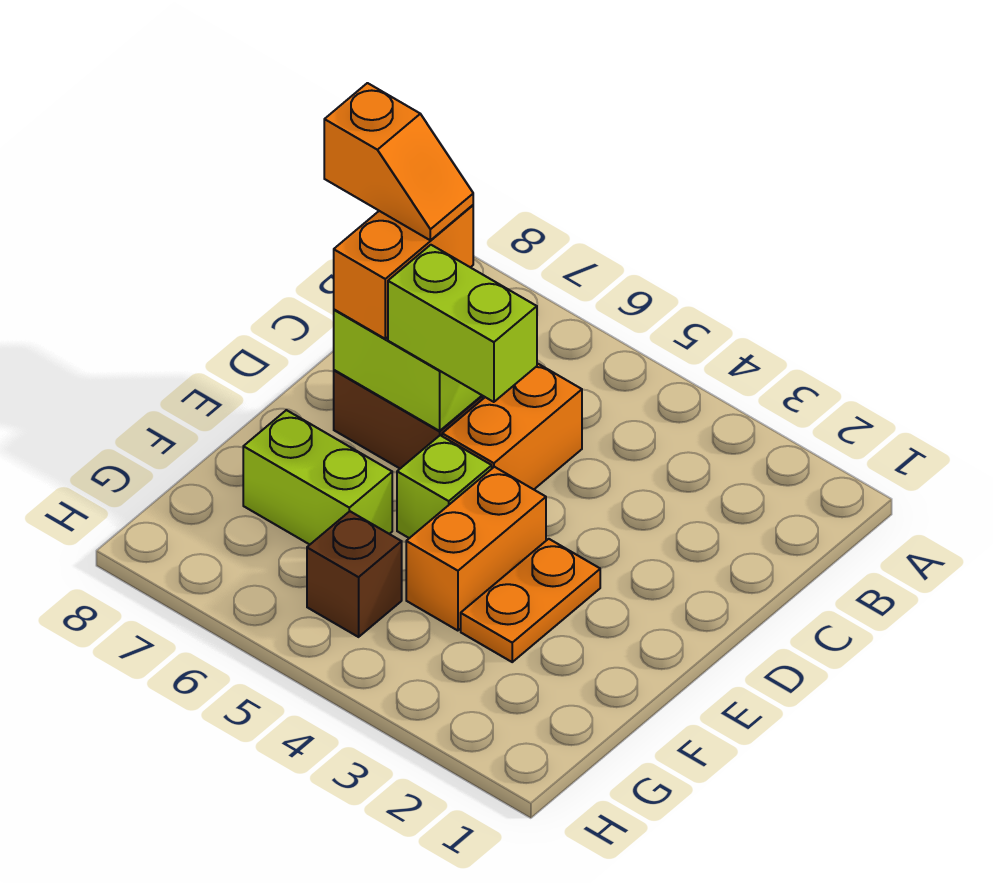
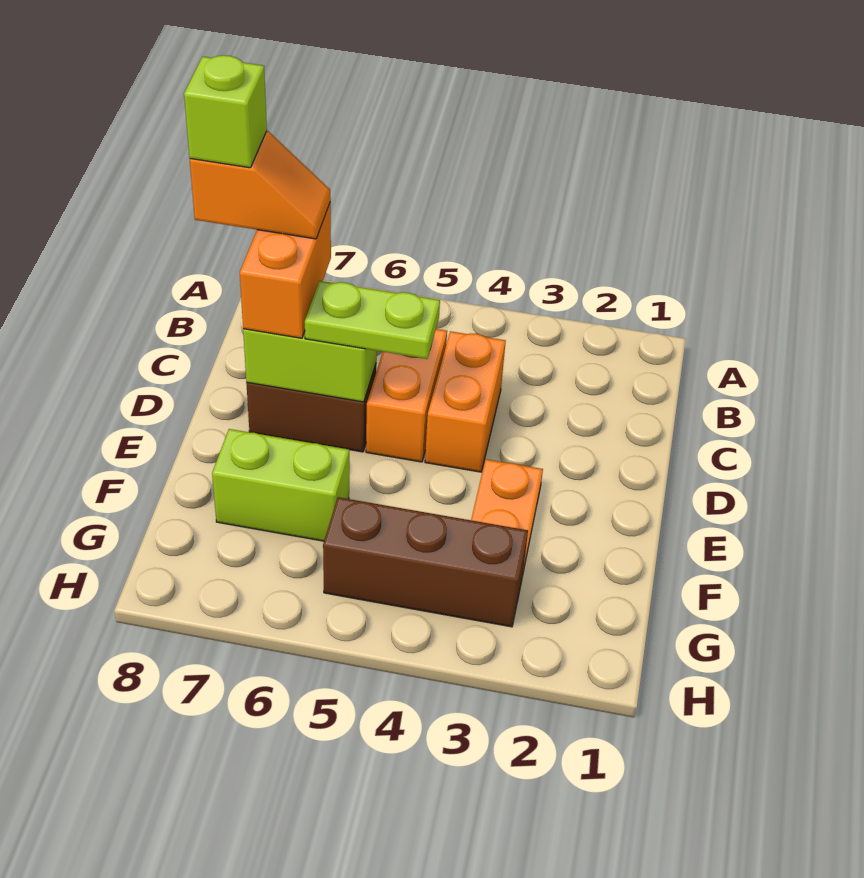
lime 1x2 brick [388,245,537,402] -> lime 1x2 plate [305,281,440,359]
orange 1x2 brick [406,467,546,631] -> orange 1x2 brick moved to [425,331,506,472]
lime 1x1 brick [397,435,492,538] -> lime 1x1 brick moved to [184,55,267,168]
brown 1x1 brick [307,511,402,637] -> brown 1x3 brick [323,497,528,627]

